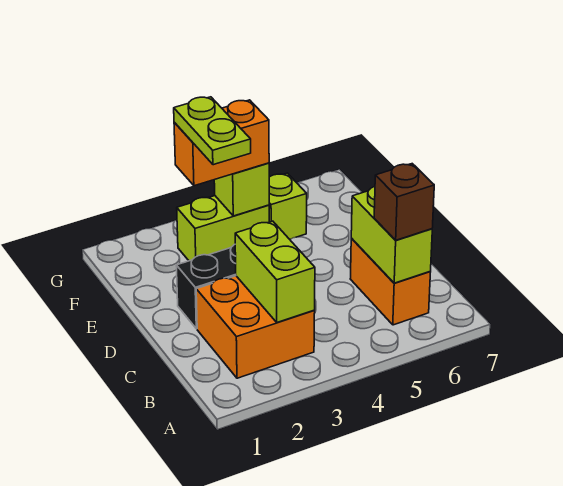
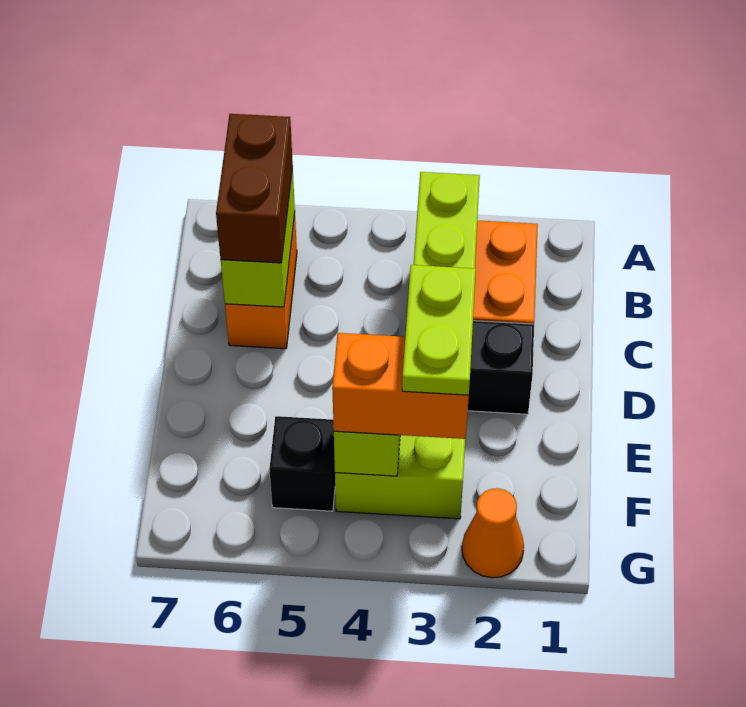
brown 1x1 brick [374,164,434,240] -> brown 1x2 brick [216,114,293,263]
lime 1x1 brick [269,173,307,239] -> black 1x1 brick [269,416,335,511]
none -> orange 1x1 cone [462,488,524,578]

